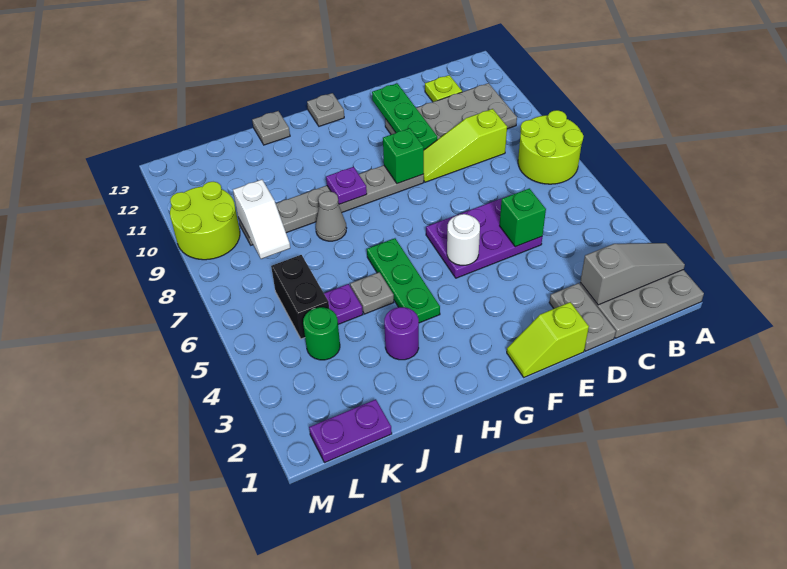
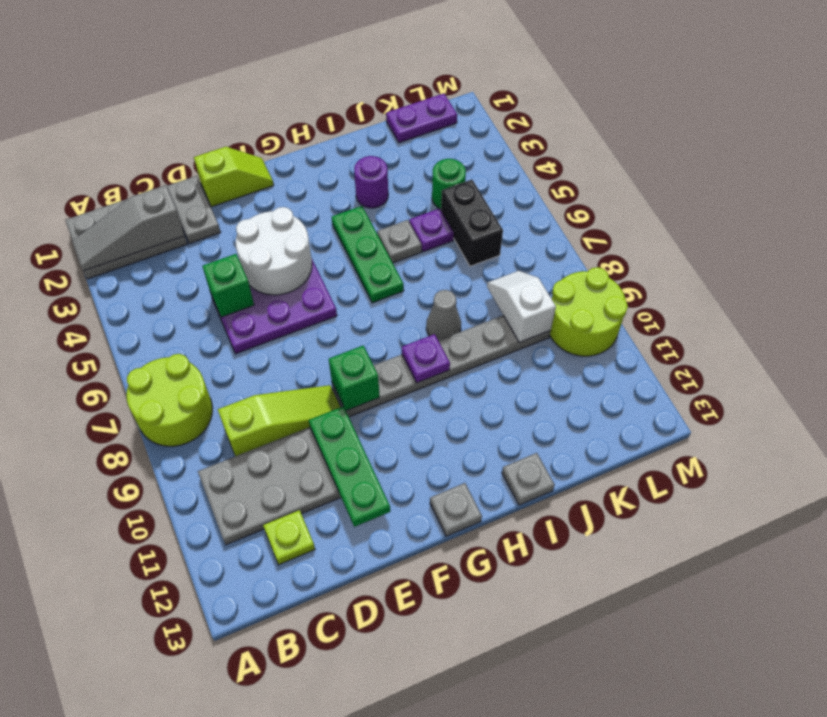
white 1x1 round brick [447,214,480,265] -> white 2x2 round brick [236,207,312,295]

